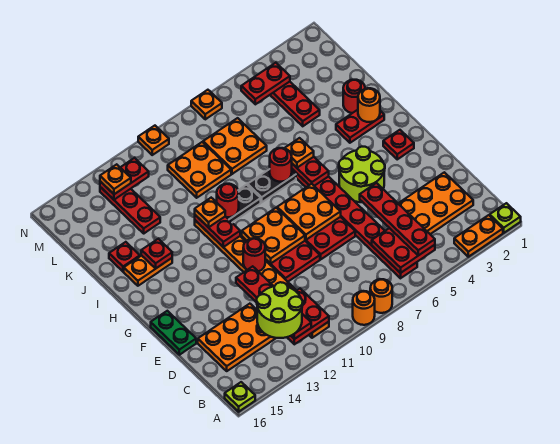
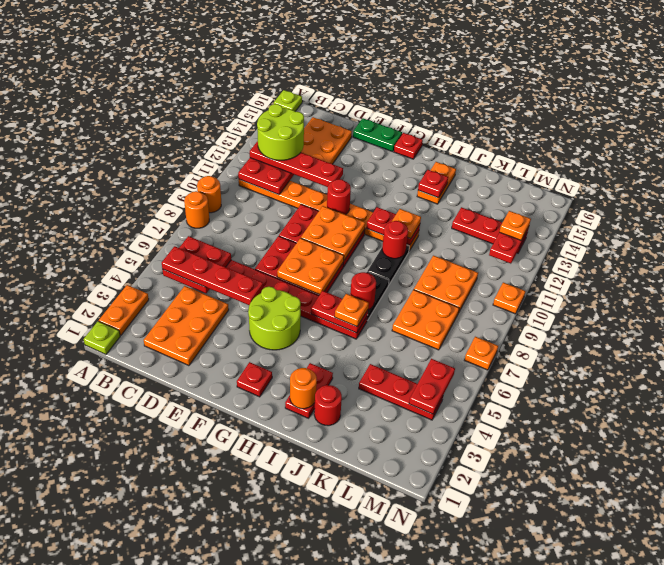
red 1x1 plate [109,242,140,272] -> red 1x1 plate moved to [394,133,423,159]

